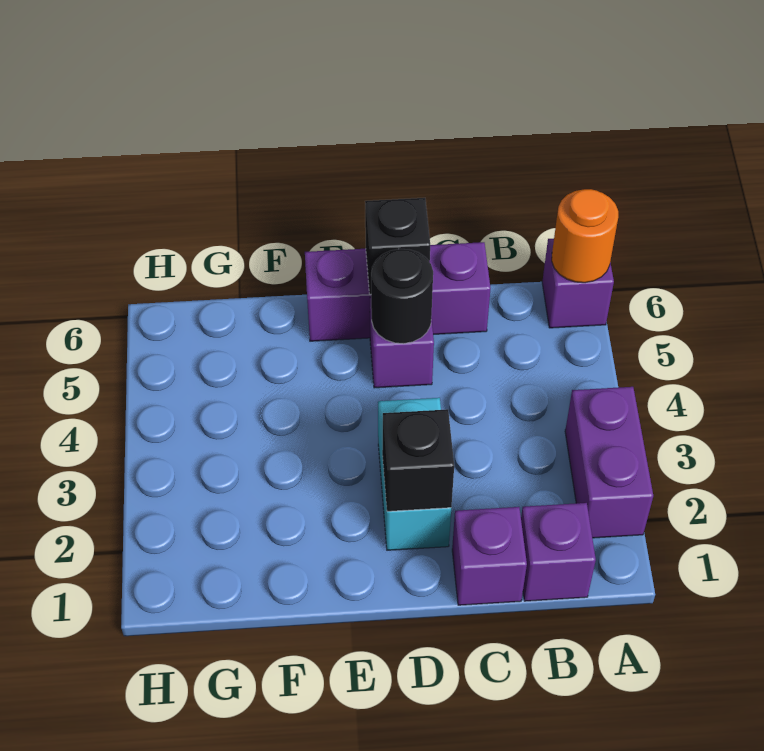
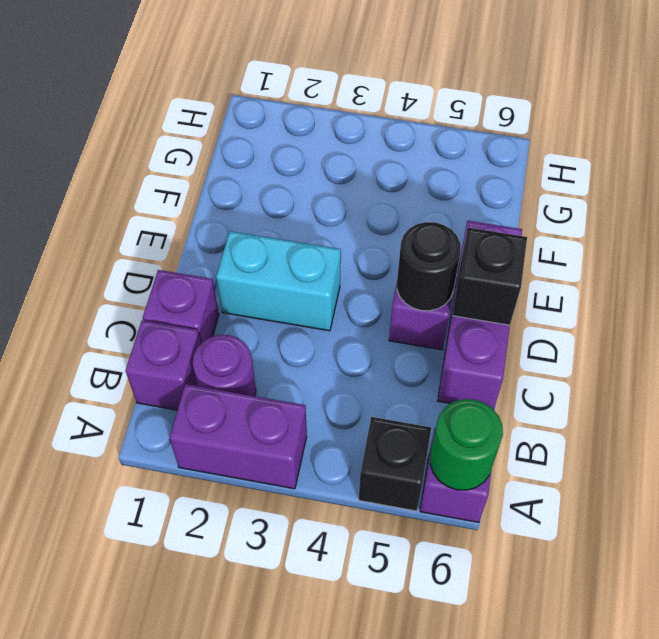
orange 1x1 round brick [552,189,618,283] -> green 1x1 round brick [430,399,503,490]
none -> purple 1x1 round brick [193,335,256,396]
black 1x1 brick [382,409,454,511] -> black 1x1 brick moved to [359,417,431,511]

